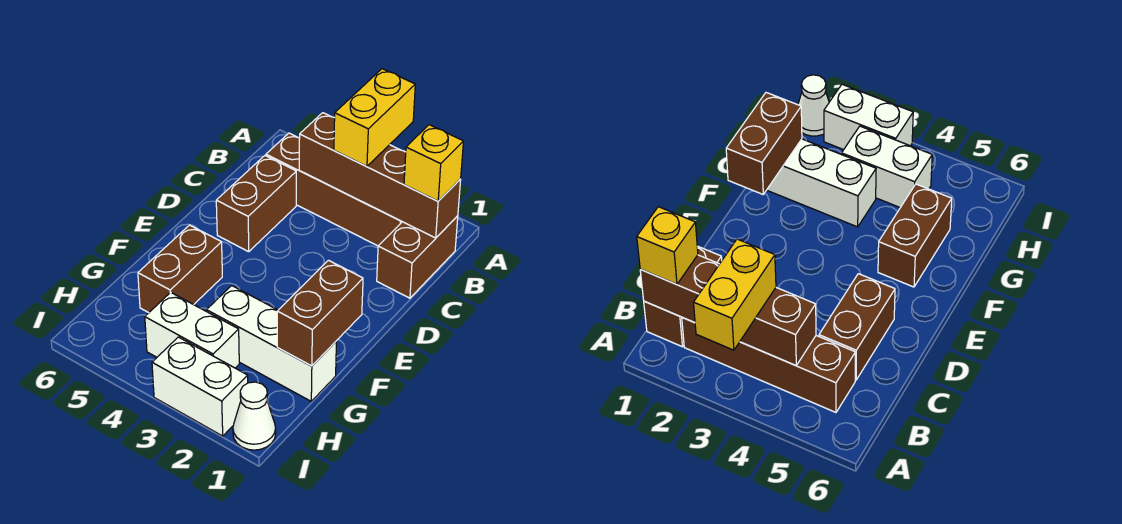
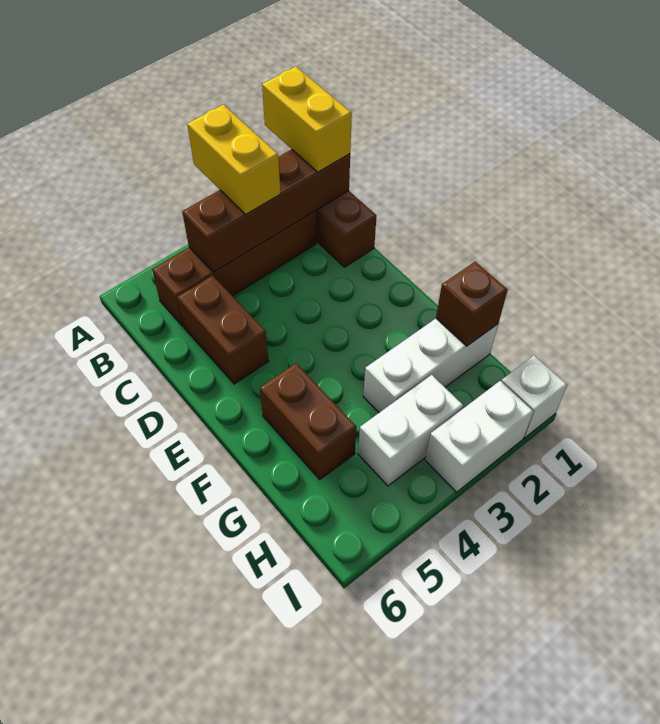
yellow 1x1 brick [404,125,464,201] -> yellow 1x2 brick [262,66,352,172]
brown 1x2 brick [277,260,363,366] -> brown 1x1 brick [436,262,508,346]
white 1x1 cone [233,382,276,450] -> white 1x1 brick [501,355,567,438]

